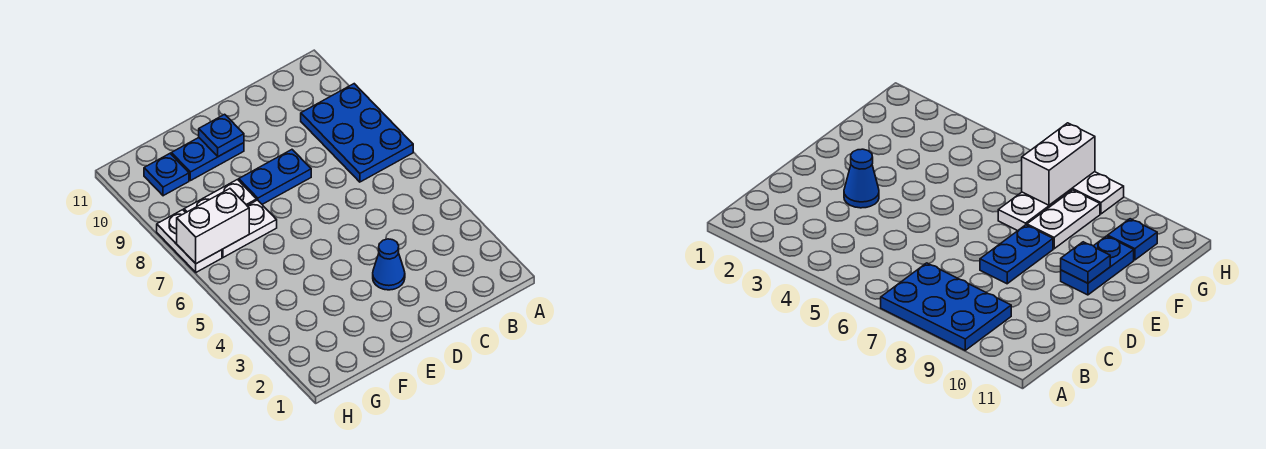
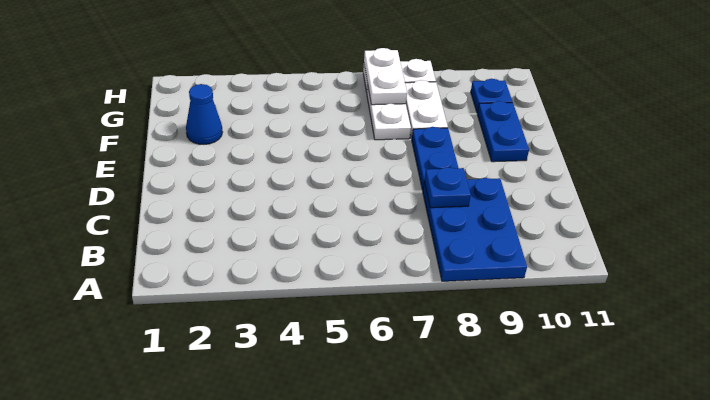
blue 2x3 plate [301,84,413,182] -> blue 2x3 plate turned to [423,178,527,281]
blue 1x1 cone [373,239,405,290] -> blue 1x1 cone moved to [186,84,222,145]
blue 1x1 plate [199,114,244,157] -> blue 1x1 plate moved to [424,167,471,208]
white 1x2 brick [177,189,249,264] -> white 1x2 plate [364,48,407,105]

